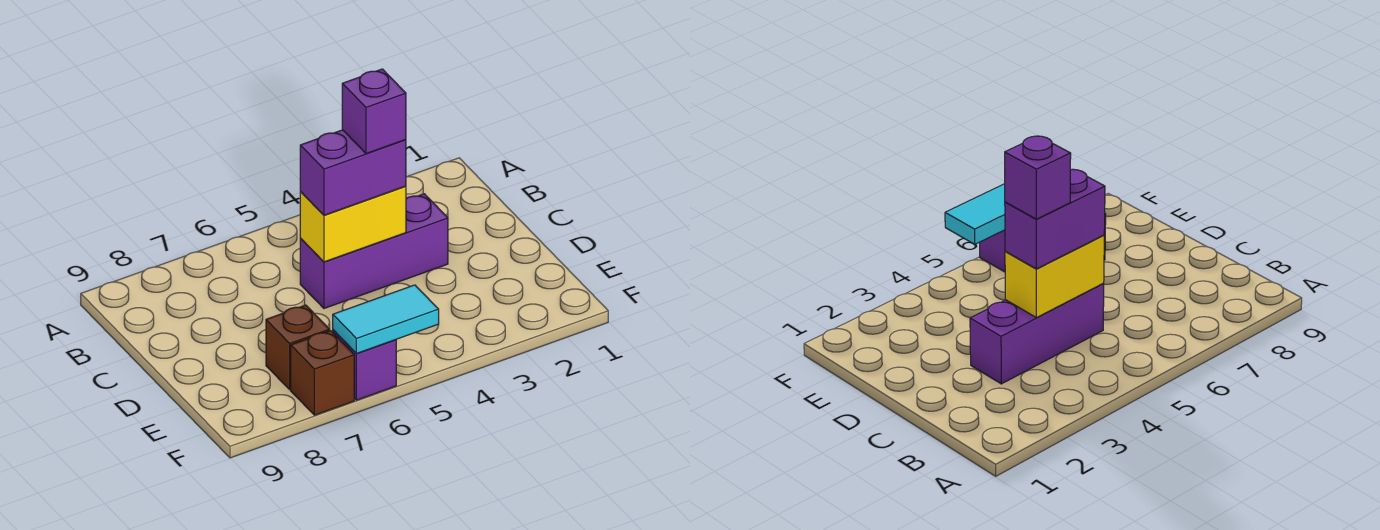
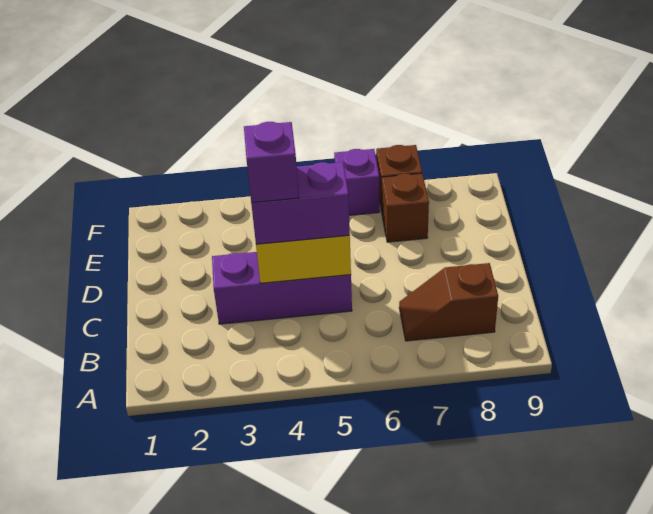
none -> brown 1x2 slope [399,263,498,341]
cyan 1x2 tile [333,285,439,354] -> none

